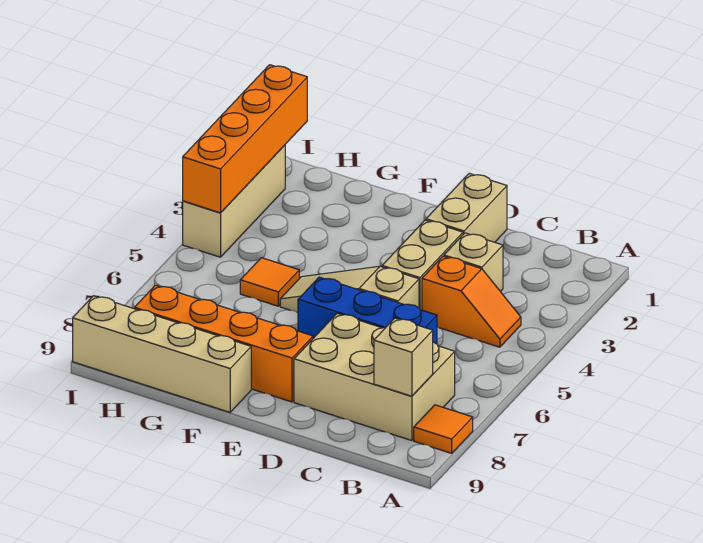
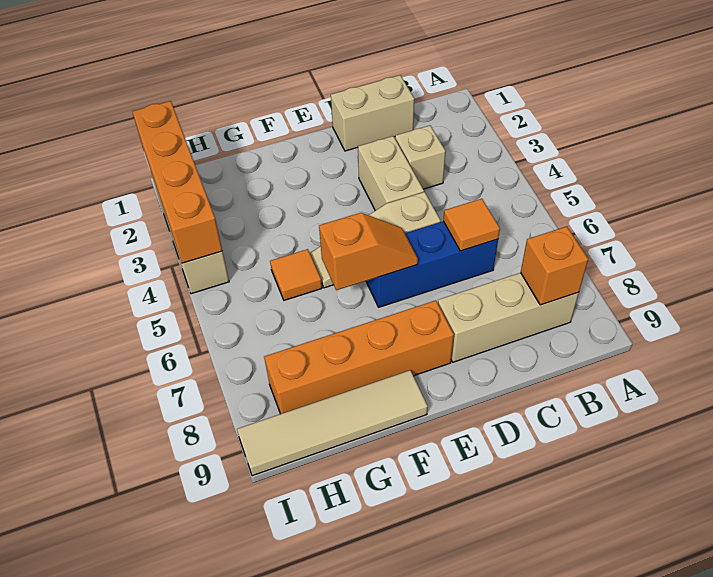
orange 1x1 tile [414,405,473,453] -> orange 1x1 tile moved to [443,199,500,251]
orange 1x2 slope [422,256,521,347] -> orange 1x2 slope moved to [319,213,418,290]
tan 2x3 brick [294,313,455,441] -> tan 1x3 brick [438,273,579,362]
tan 1x1 brick [374,318,433,396] -> orange 1x1 brick [521,226,588,305]
tan 1x2 brick [426,173,507,242] -> tan 1x2 brick turned to [331,75,414,151]
tan 1x4 brick [73,296,251,412] -> tan 1x4 tile [237,370,428,476]

